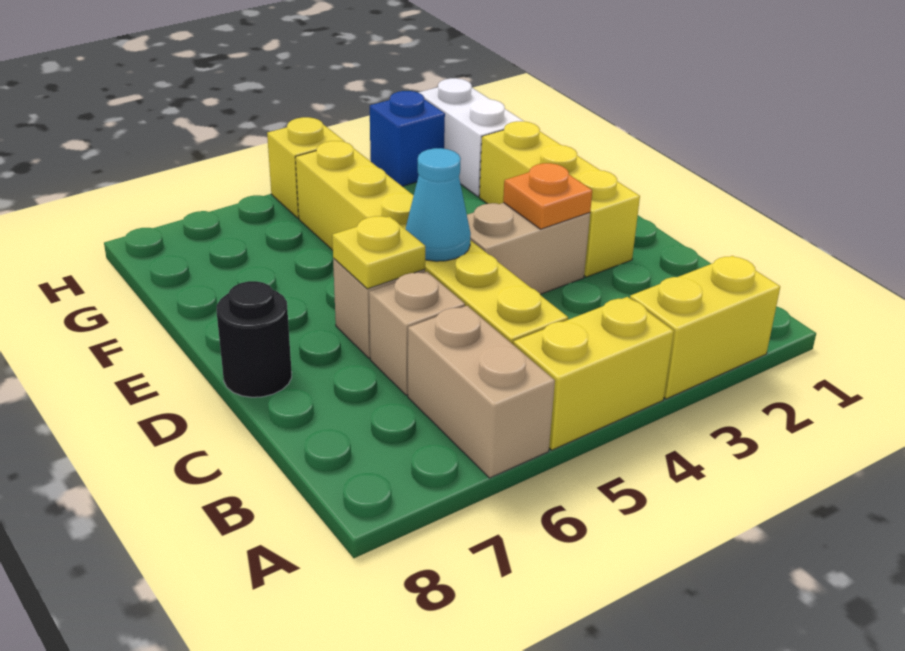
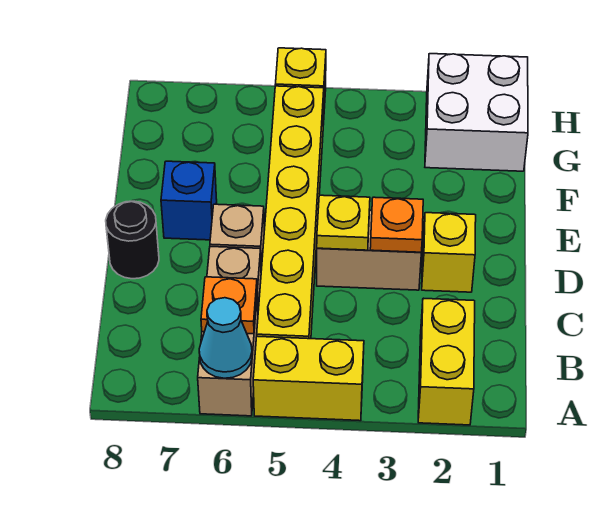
yellow 1x2 brick [630,256,780,399] -> yellow 1x2 brick turned to [418,298,475,425]
none -> orange 1x1 plate [201,277,257,334]
yellow 1x3 brick [479,121,640,277] -> yellow 1x1 brick [422,213,476,292]
cyan 1x1 cone [406,148,471,261] -> cyan 1x1 cone moved to [199,298,252,378]
yellow 1x1 plate [332,216,425,289] -> yellow 1x1 plate moved to [317,195,370,250]
white 1x2 brick [418,78,523,197] -> white 2x2 brick [425,54,528,171]
blue 1x1 brick [370,91,445,186] -> blue 1x1 brick moved to [161,161,217,240]

